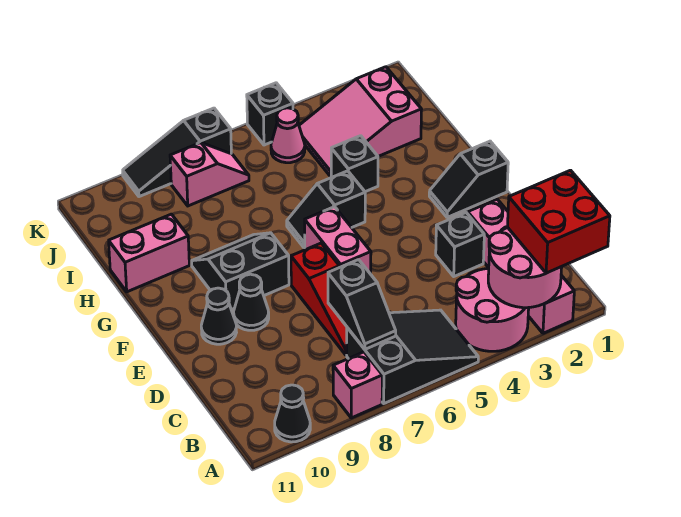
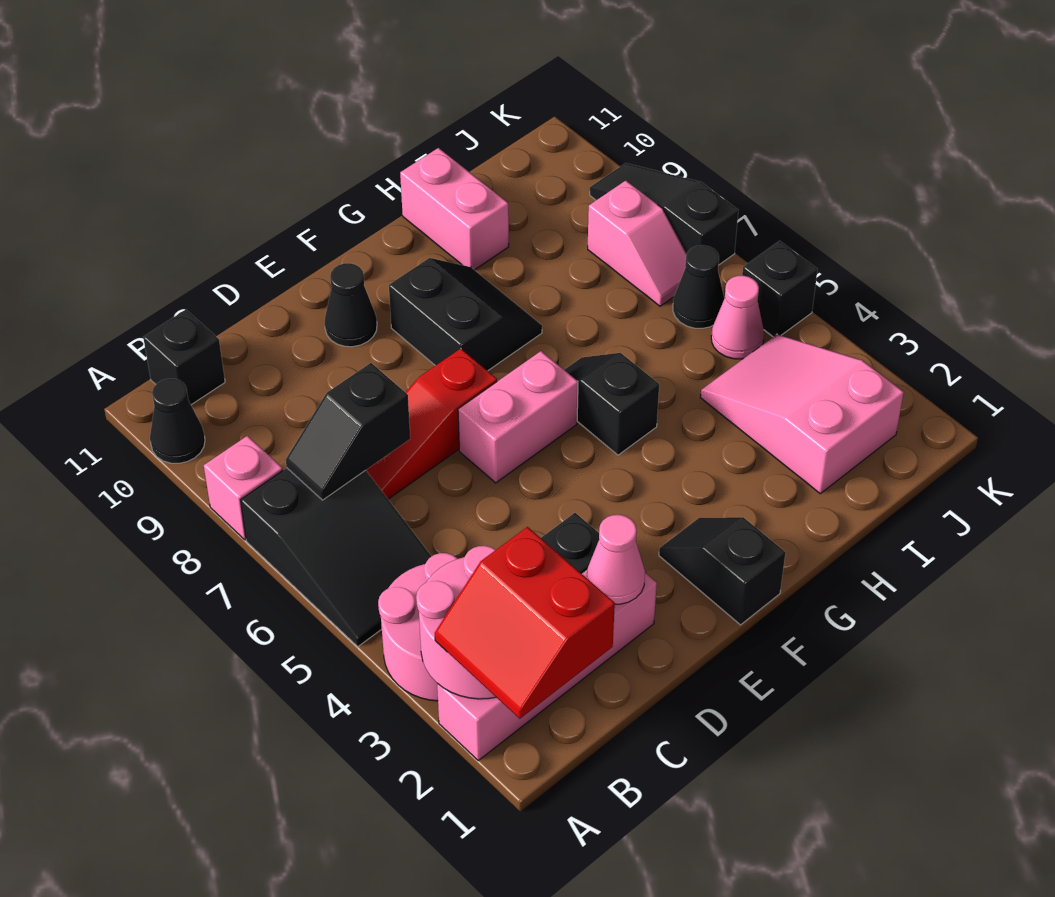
red 2x2 brick [507,170,610,273] -> red 2x2 slope [435,527,615,719]
none -> pink 1x1 cone [587,515,645,604]
black 1x1 cone [234,274,269,330] -> black 1x1 cone moved to [673,245,724,328]
black 1x1 brick [331,136,378,192] -> black 1x1 brick moved to [143,310,225,405]

